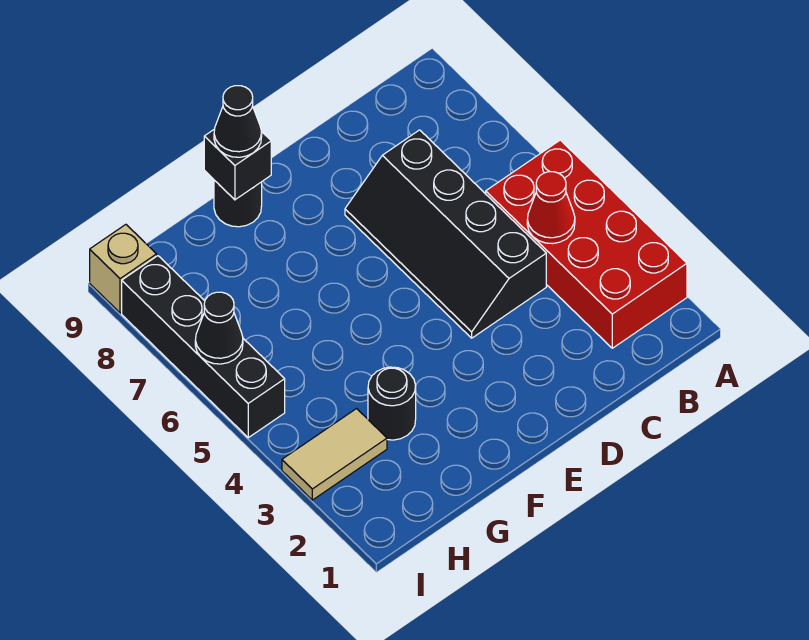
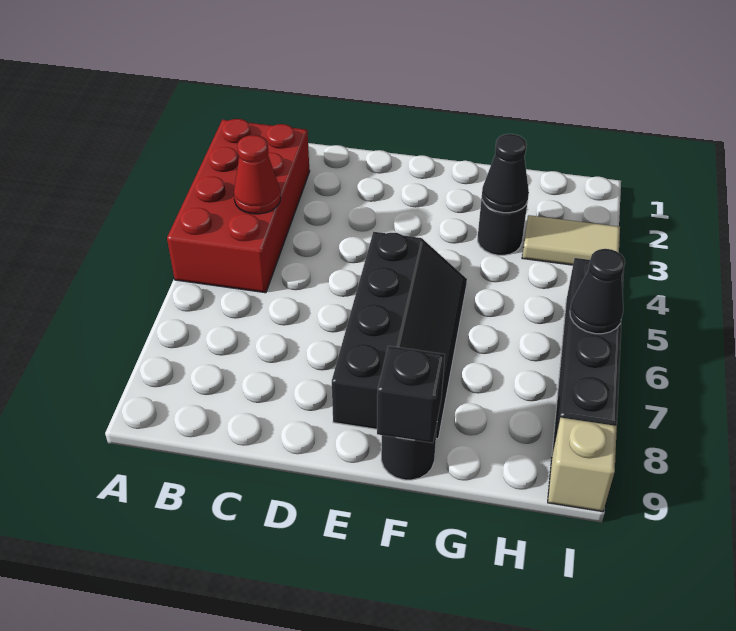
black 2x4 slope [345,130,546,338] -> black 2x4 slope moved to [332,232,467,439]
black 1x1 cone [214,86,262,157] -> black 1x1 cone moved to [482,134,529,213]

